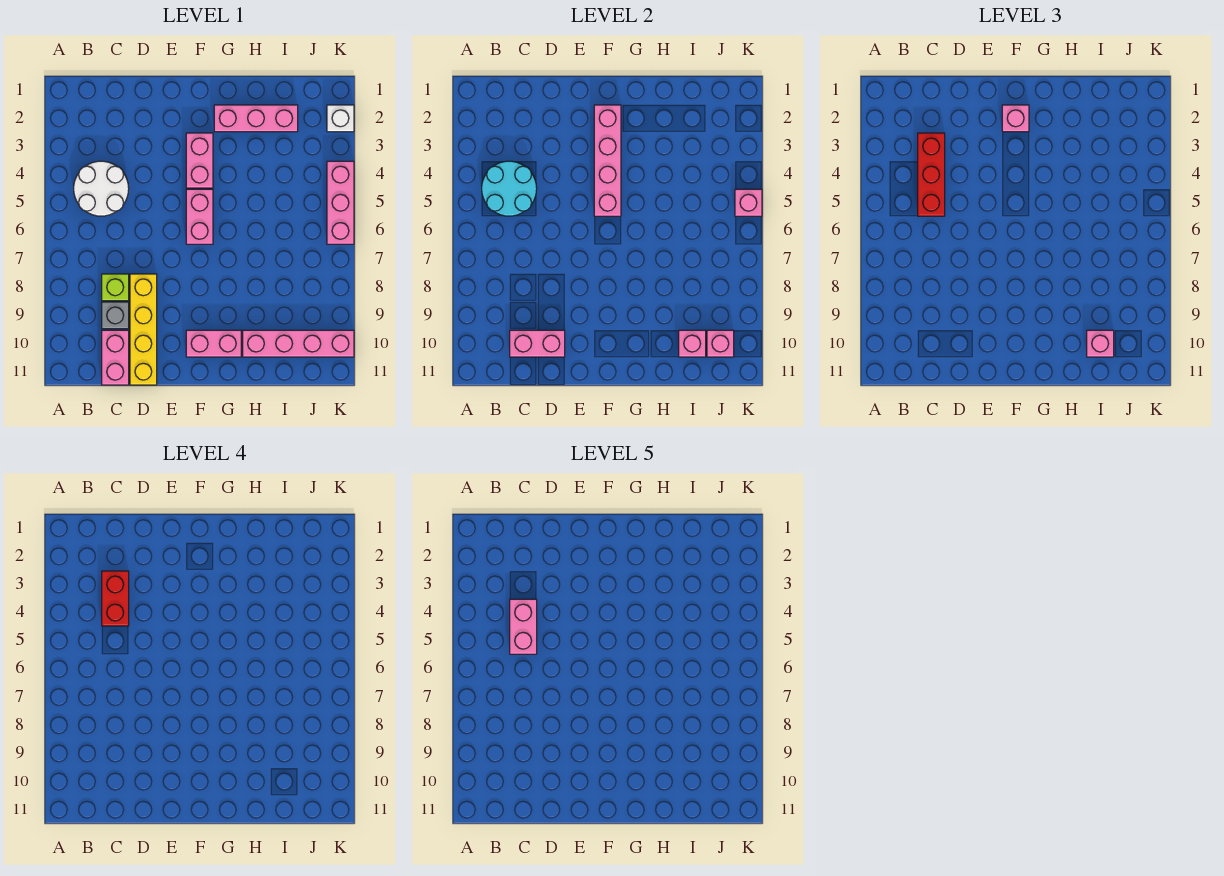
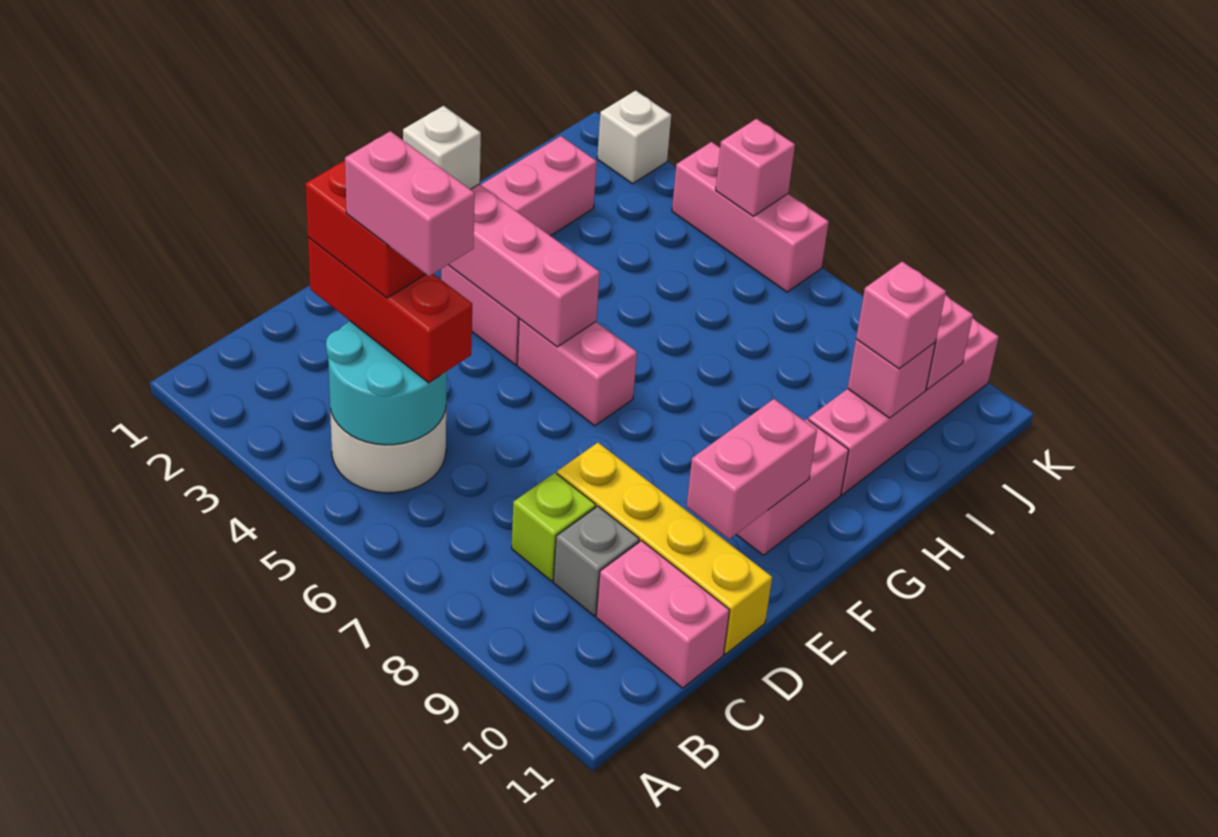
pink 1x2 brick [510,330,565,357] -> pink 1x2 brick moved to [687,399,817,539]
pink 1x1 brick [1002,105,1029,132] -> white 1x1 brick [403,106,481,189]

